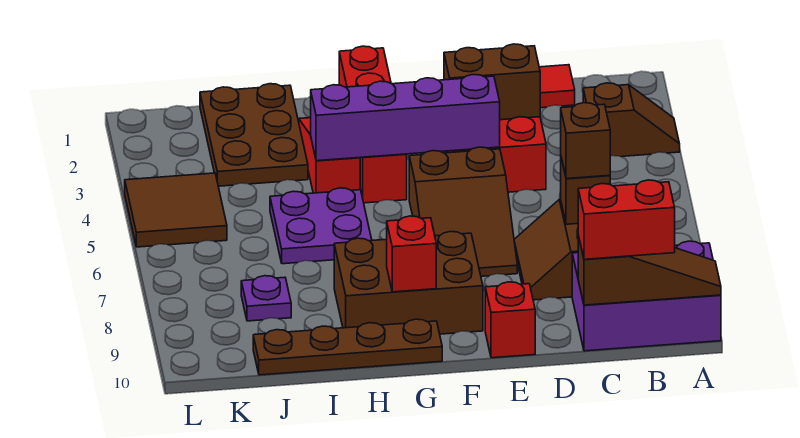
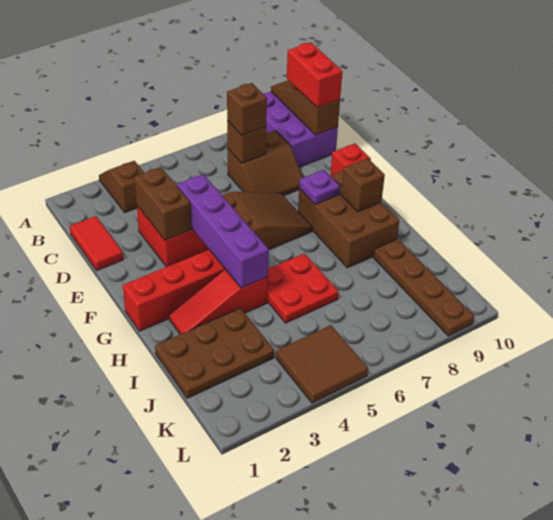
red 1x1 brick [387,216,436,292] -> brown 1x1 brick [341,158,385,212]
brown 1x4 plate [253,319,442,375] -> brown 1x4 plate moved to [373,239,474,336]
purple 2x2 plate [270,188,372,264] -> red 2x2 plate [267,253,339,323]
purple 1x1 plate [241,276,291,321] -> purple 1x1 plate moved to [299,170,340,204]

